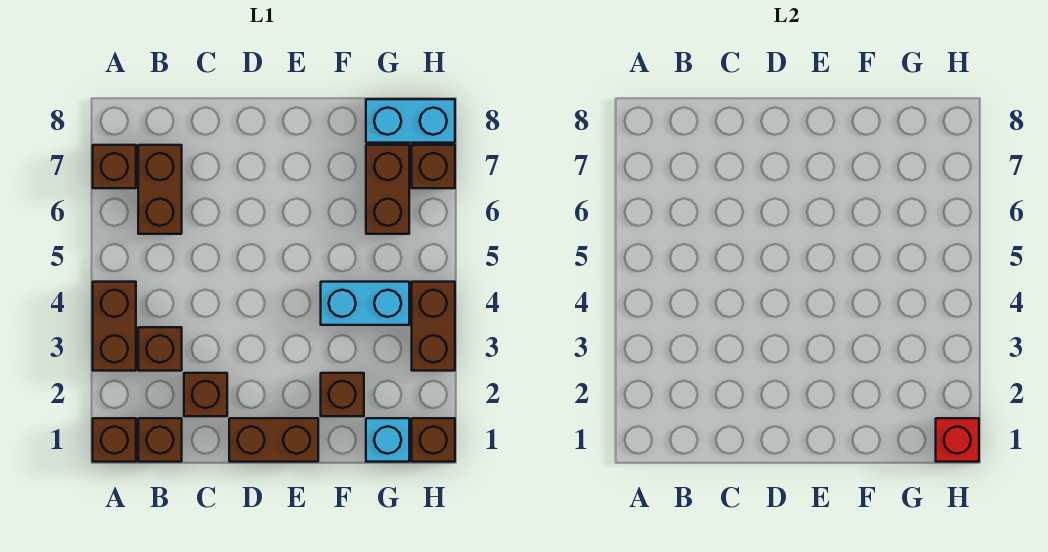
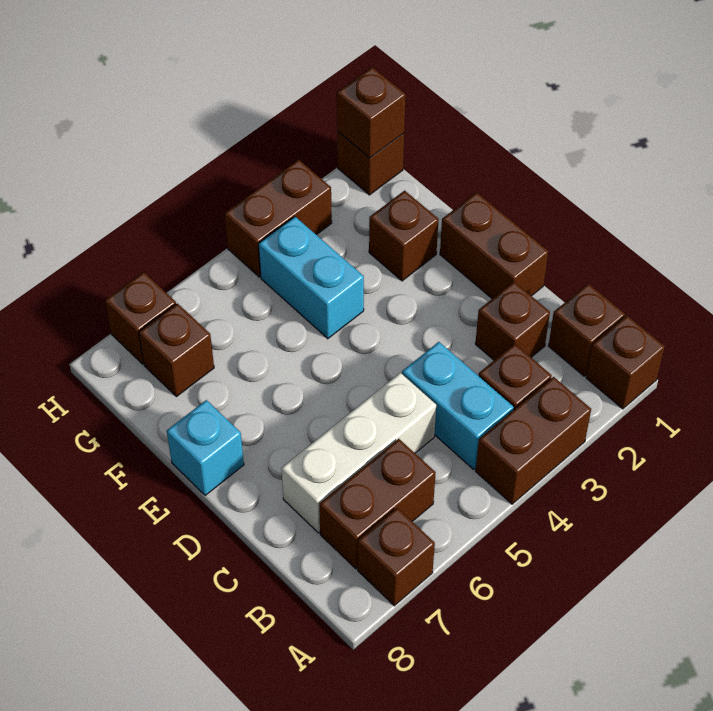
none -> white 1x3 brick [281,373,436,533]
cyan 1x1 brick [366,418,409,462] -> cyan 1x1 brick moved to [167,400,244,495]
brown 1x2 brick [366,145,409,234] -> brown 1x1 brick [139,303,214,397]
cyan 1x2 brick [366,99,455,143] -> cyan 1x2 brick moved to [402,342,514,469]
red 1x1 brick [936,418,979,462] -> brown 1x1 brick [337,67,406,158]

